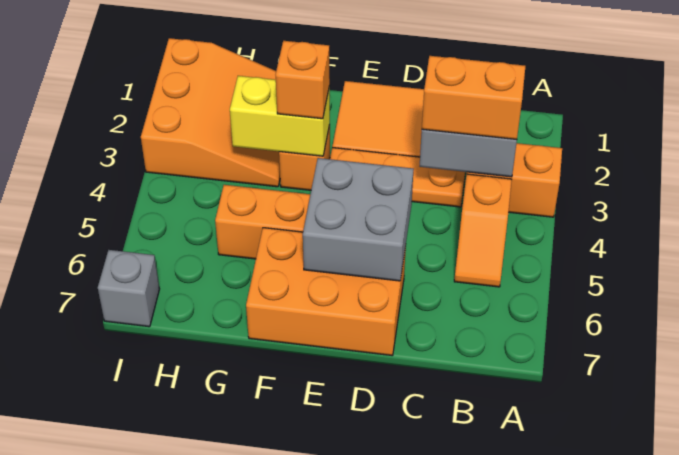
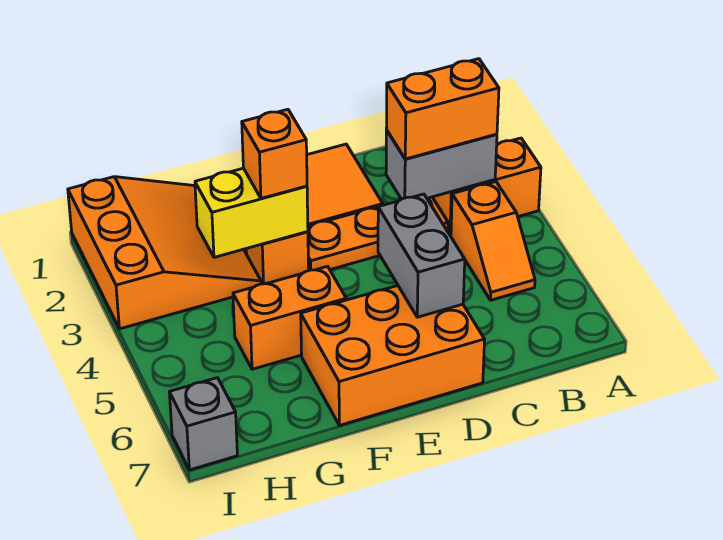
grey 2x2 brick [303,158,414,281] -> grey 1x2 brick [378,194,465,317]

